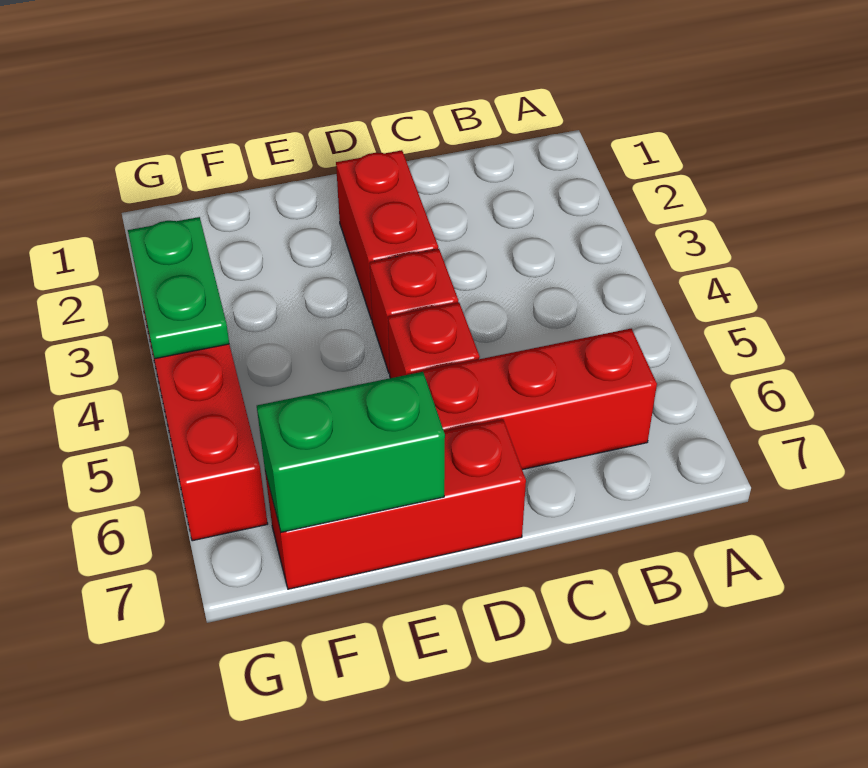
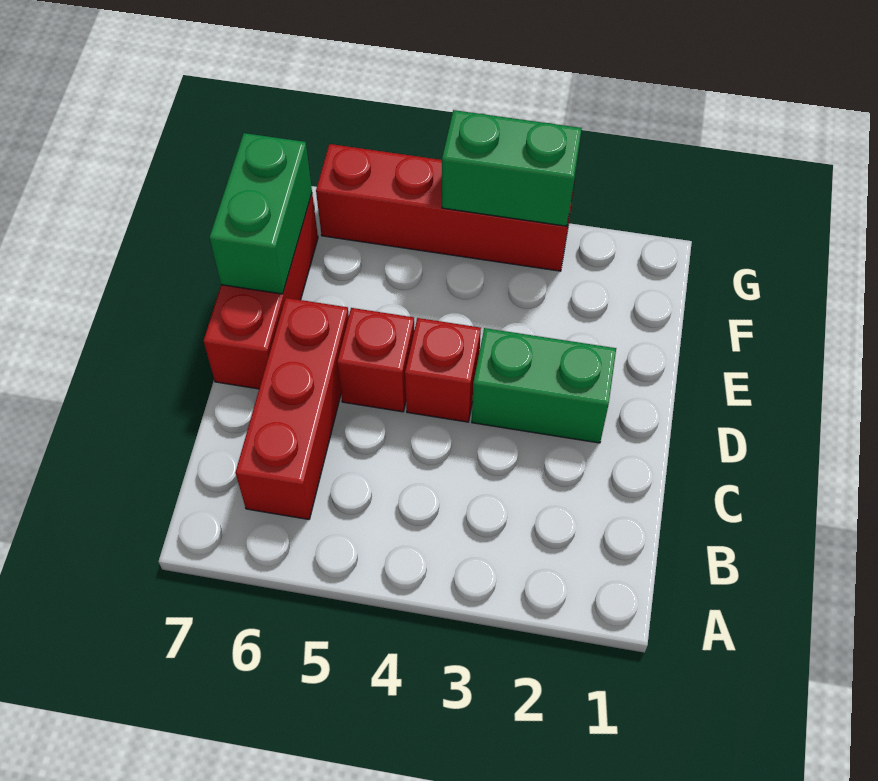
red 1x2 brick [336,150,438,320] -> green 1x2 brick [472,328,616,443]
green 1x2 plate [128,217,229,359] -> green 1x2 brick [442,110,582,226]

